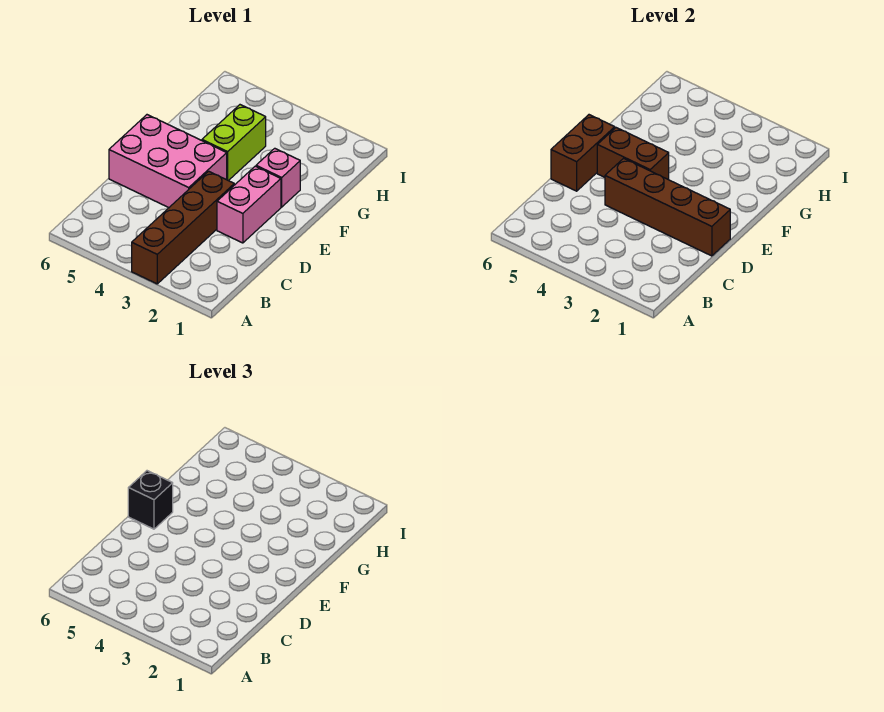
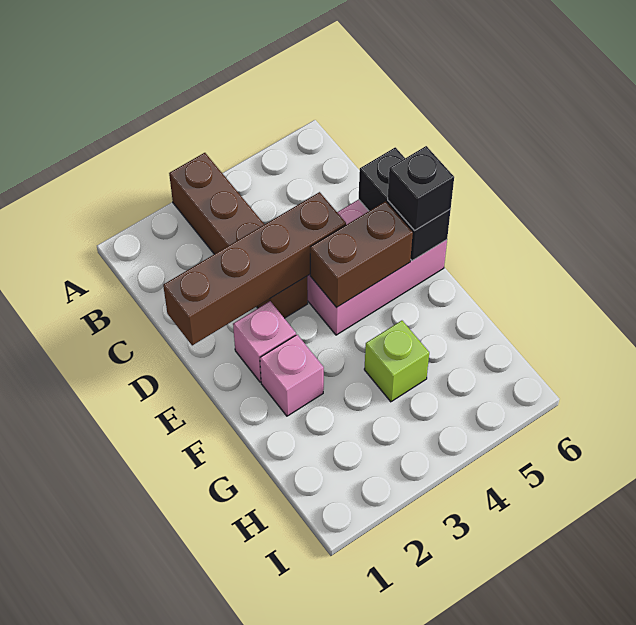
pink 1x2 brick [217,166,281,243] -> pink 1x1 brick [233,301,296,382]
brown 1x2 brick [551,115,615,191] -> black 1x2 brick [359,147,451,261]
lime 1x2 brick [202,105,266,181] -> lime 1x1 brick [364,321,429,402]

